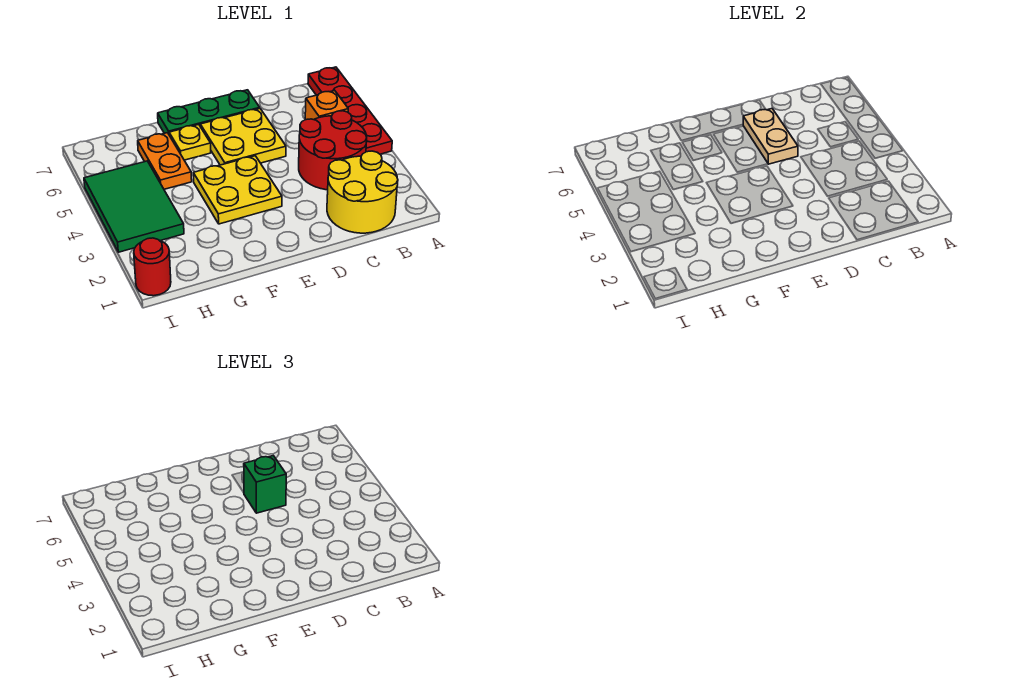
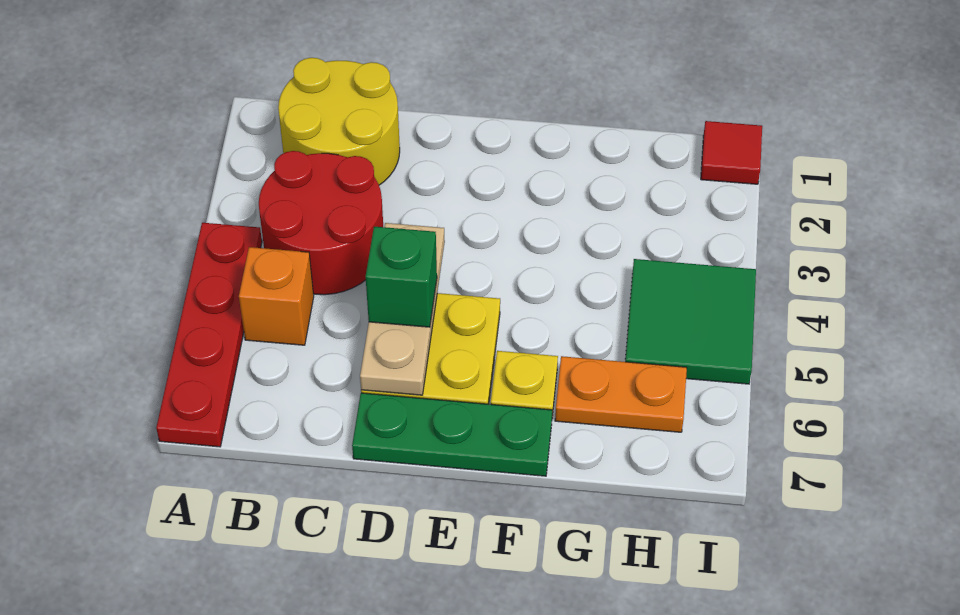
tan 1x2 plate [743,109,798,164] -> tan 1x3 plate [360,223,445,395]
yellow 2x2 plate [193,156,282,224] -> none
orange 1x2 plate [138,133,192,189] -> orange 1x2 plate turned to [555,356,687,432]
green 2x3 tile [84,161,184,252] -> green 2x2 tile [625,259,756,384]
red 1x1 round brick [134,238,171,296] -> red 1x1 tile [701,121,762,184]

